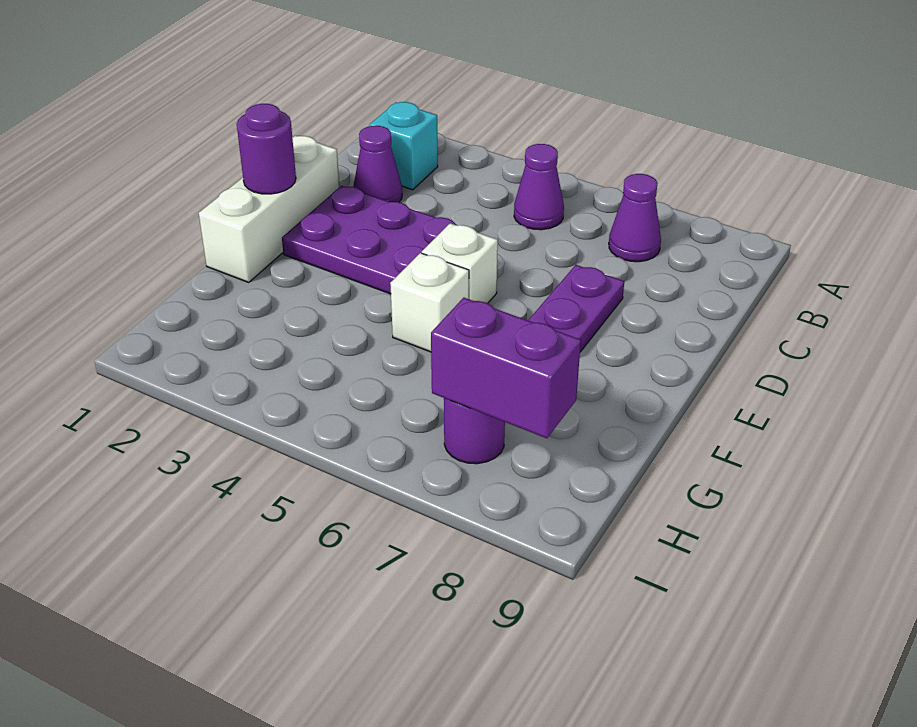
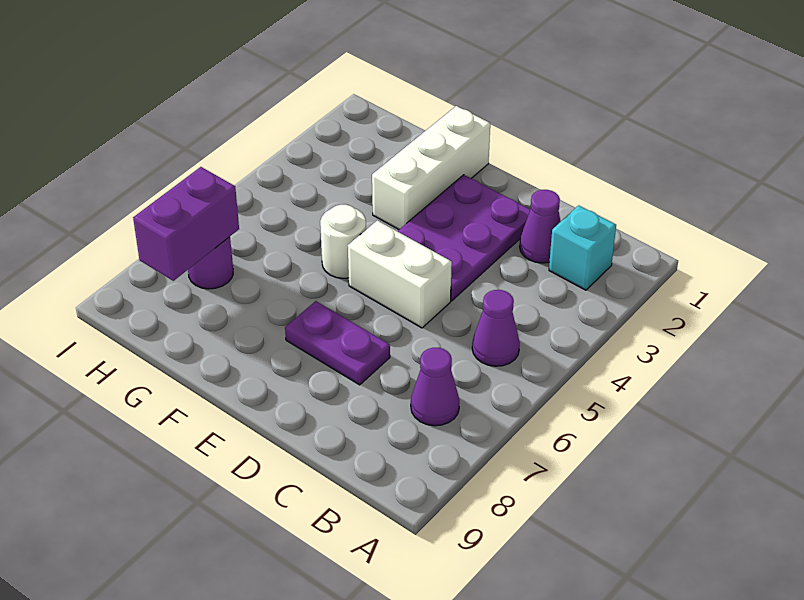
white 1x3 brick [199,136,339,282] -> white 1x3 brick turned to [372,106,490,229]
purple 1x1 round brick [237,104,296,194] -> none
white 1x1 brick [422,223,498,303] -> white 1x2 brick [348,221,452,328]
white 1x1 brick [390,253,469,352] -> white 1x1 round brick [320,205,366,278]

